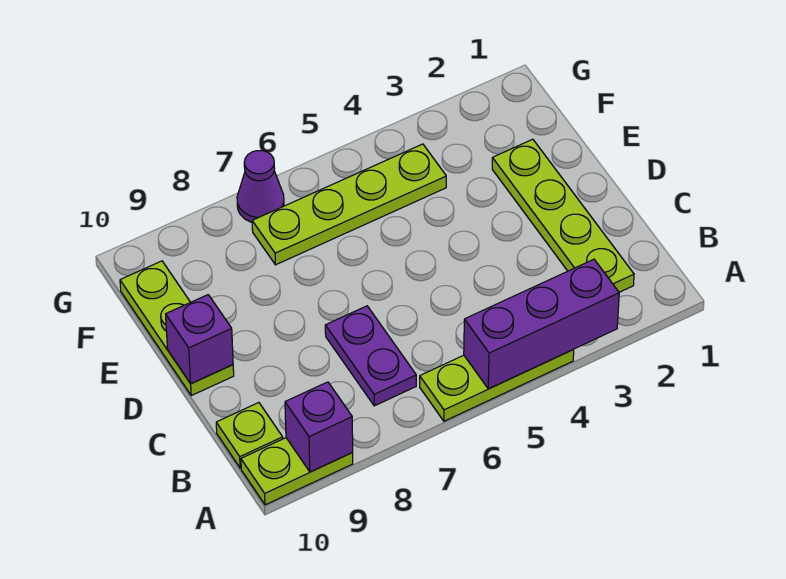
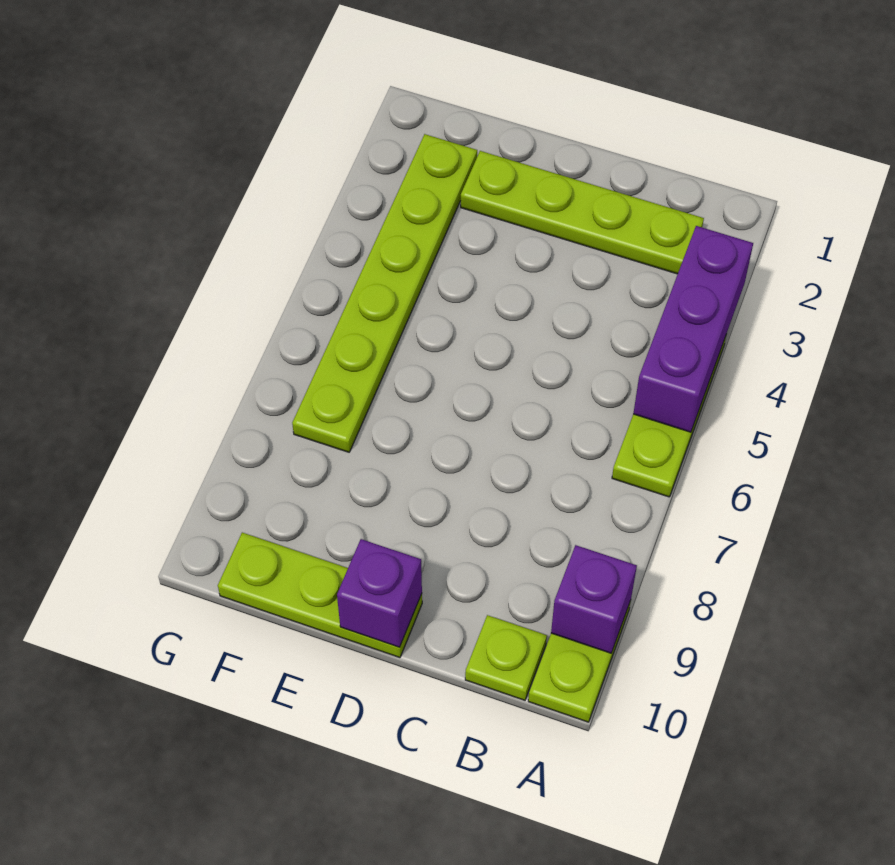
purple 1x2 plate [325,306,416,406] -> none
lime 1x4 plate [252,144,446,265] -> lime 1x6 plate [292,134,477,452]
purple 1x1 cone [237,151,284,222] -> none

